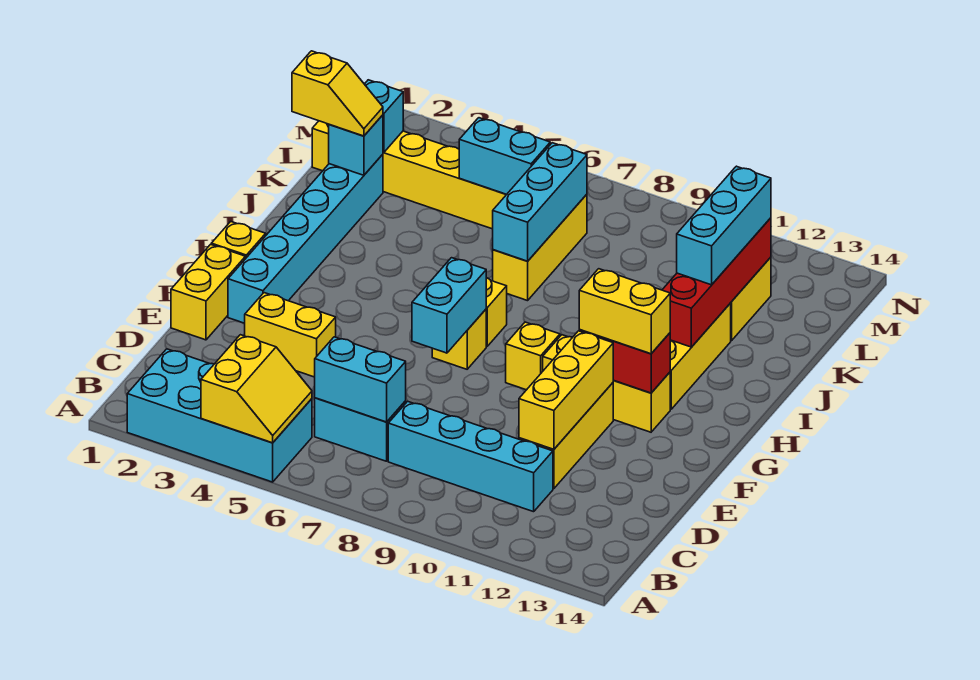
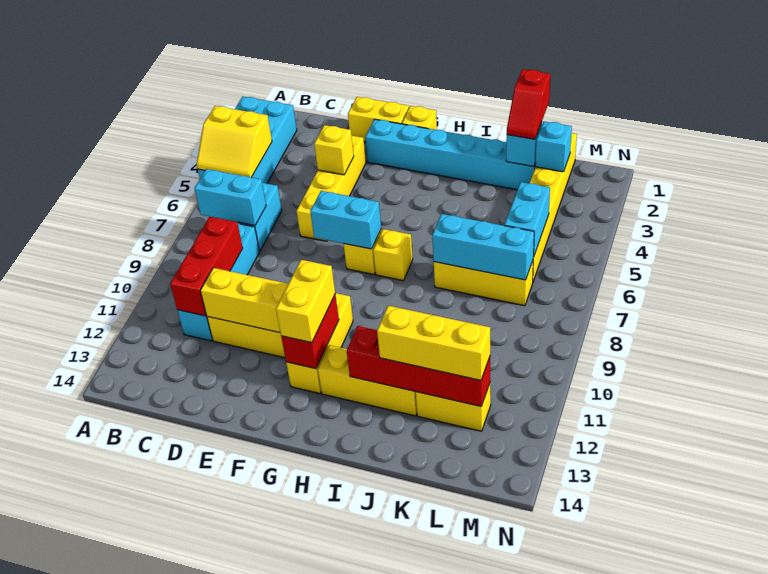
cyan 1x2 brick [315,337,406,422] -> cyan 1x2 brick turned to [194,169,266,226]
none -> red 1x3 brick [170,216,243,316]
yellow 1x2 brick [245,293,336,377] -> yellow 1x4 brick [297,136,366,241]
yellow 1x1 brick [506,322,560,390] -> yellow 1x1 brick moved to [314,125,354,175]
cyan 1x3 brick [677,166,771,285] -> yellow 1x3 brick [377,306,490,380]
yellow 1x2 slope [292,51,383,136] -> red 1x2 slope [507,69,550,139]

